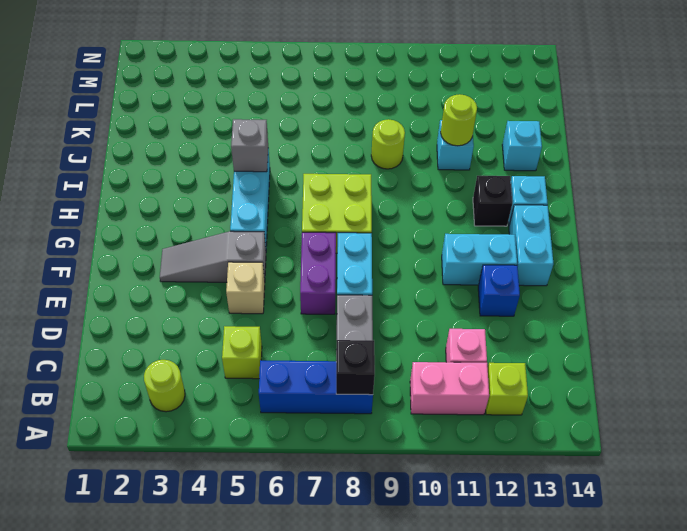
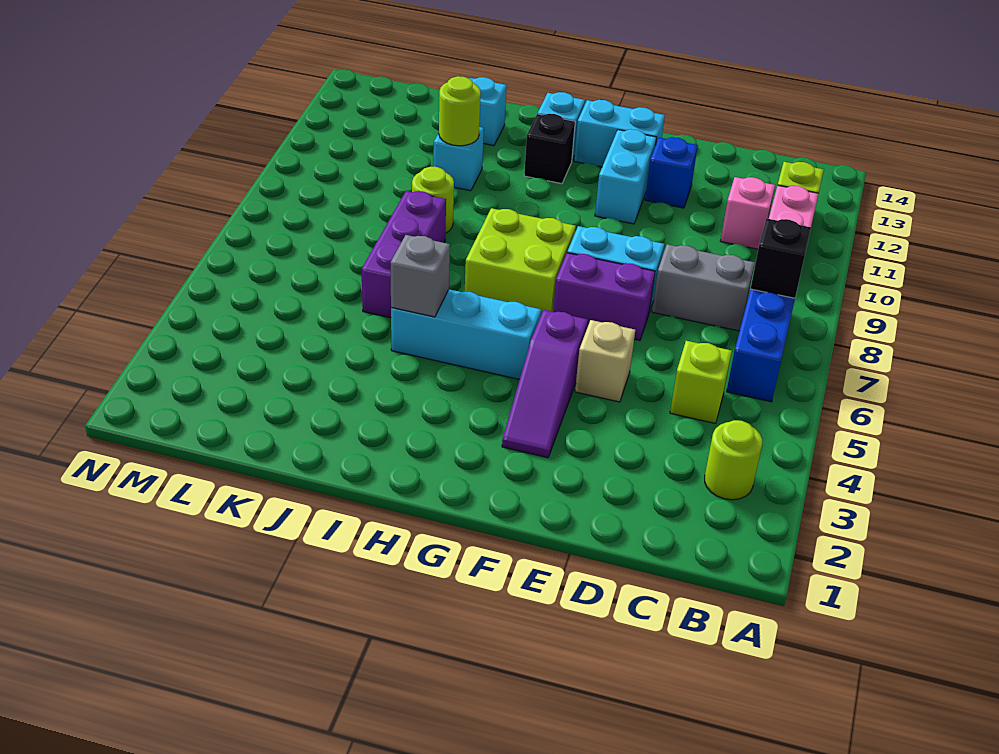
grey 1x3 slope [160,231,266,282] -> purple 1x3 slope [502,310,588,458]
none -> purple 1x3 brick [362,191,446,318]

